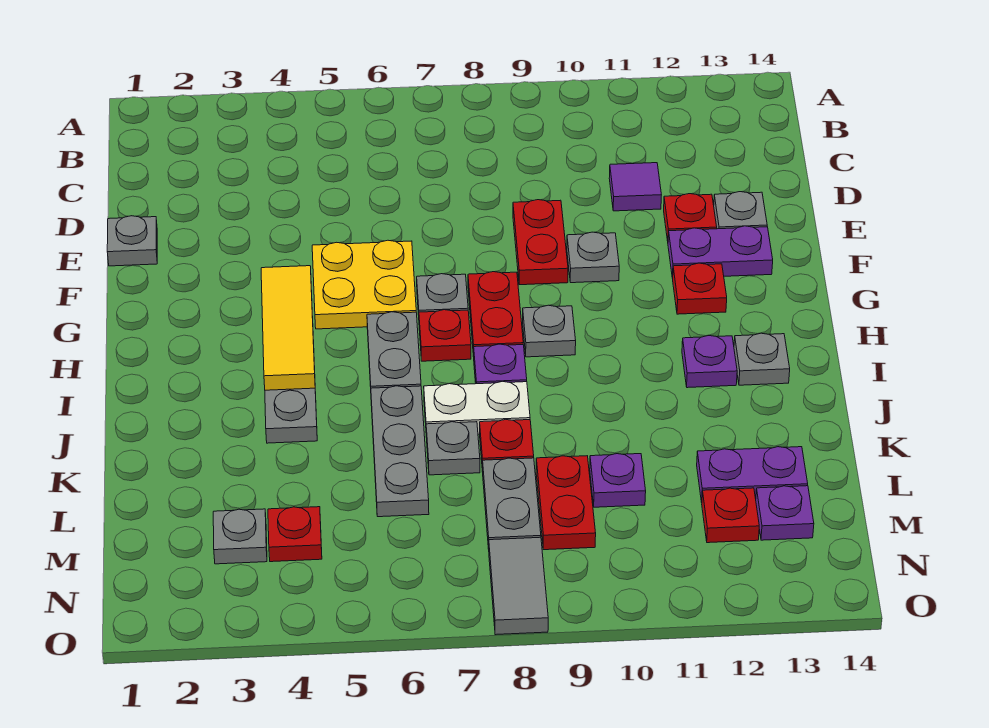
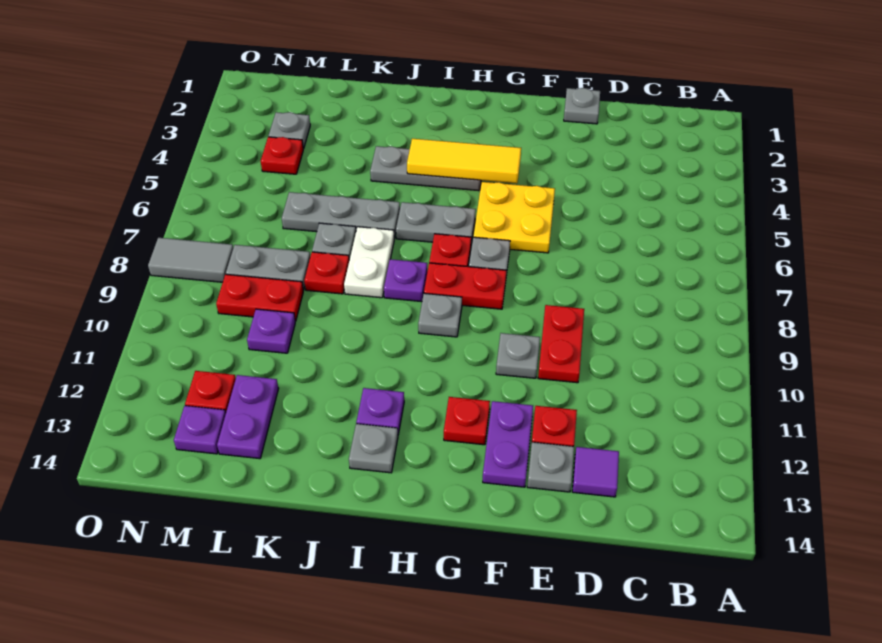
purple 1x1 tile [609,163,661,211] -> purple 1x1 tile moved to [572,447,619,497]
red 1x2 plate [513,200,568,285] -> red 1x2 plate turned to [538,305,584,383]

